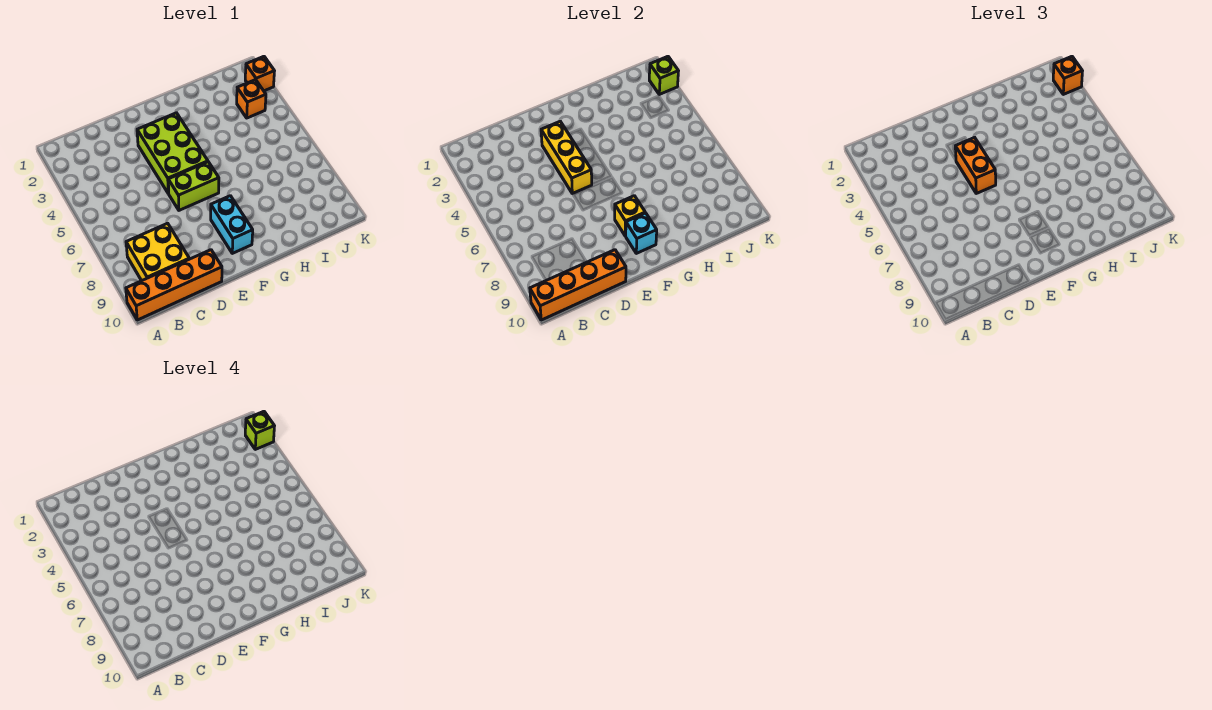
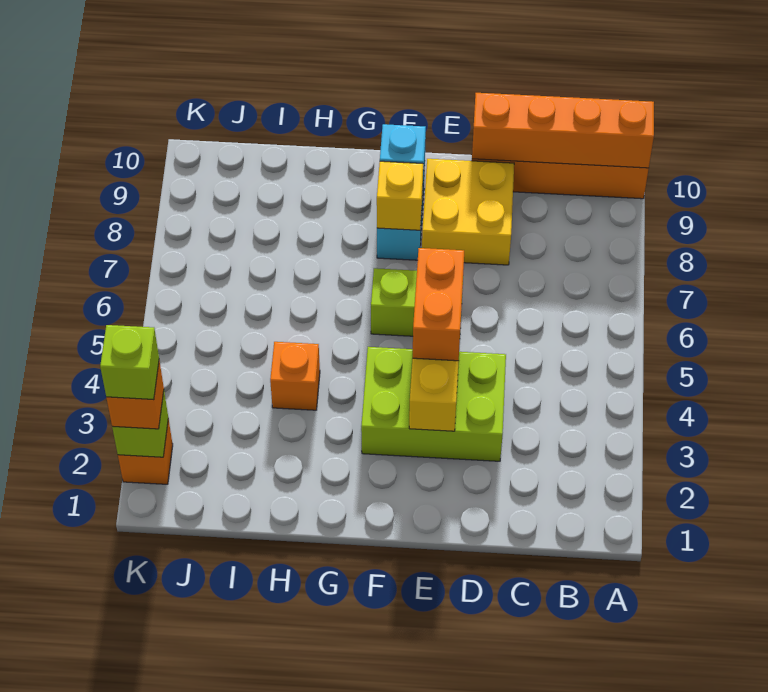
yellow 2x2 brick [126,223,189,281] -> yellow 2x2 brick moved to [422,159,514,265]
lime 2x3 brick [137,113,208,193] -> lime 2x3 brick turned to [361,347,506,461]
orange 1x1 brick [237,80,266,118] -> orange 1x1 brick moved to [270,342,320,410]

